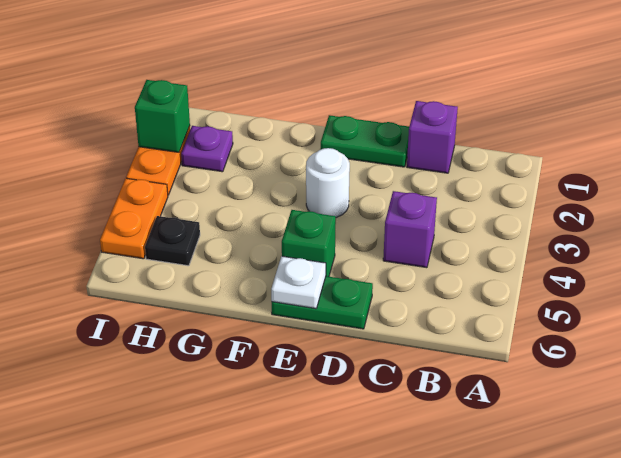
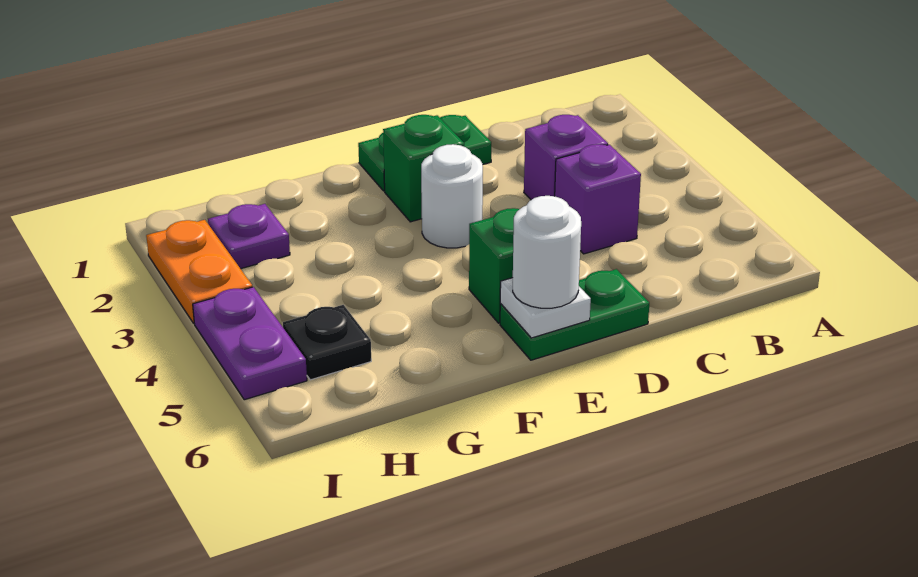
purple 1x1 brick [407,101,458,173] -> purple 1x1 brick moved to [524,115,608,200]
none -> white 1x1 round brick [513,196,581,308]
green 1x1 brick [135,80,190,152] -> green 1x1 brick moved to [383,115,464,222]
orange 1x2 plate [100,178,168,259] -> purple 1x2 plate [193,287,307,400]

